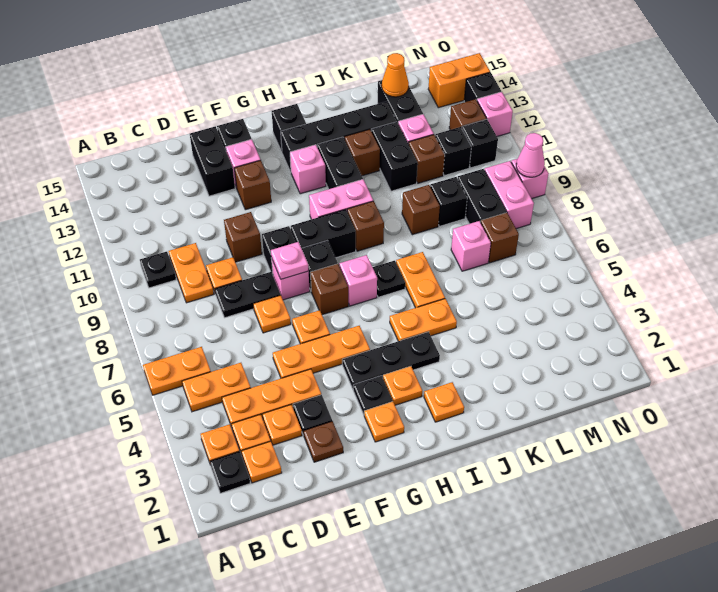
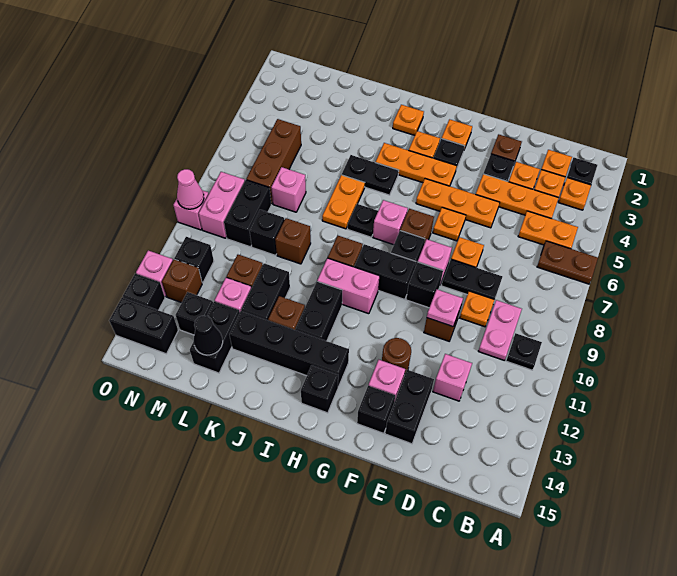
orange 1x2 plate [143,347,211,395] -> brown 1x2 plate [537,241,598,284]
orange 1x2 plate [169,243,214,303] -> pink 1x2 plate [479,300,522,360]
pink 1x1 plate [271,242,309,279] -> pink 1x1 plate moved to [427,289,463,327]
brown 1x1 brick [234,160,271,210] -> brown 1x1 round brick [382,338,411,373]
black 1x3 plate [342,332,440,388] -> orange 1x3 plate [375,143,457,186]
pink 1x1 brick [290,145,326,194] -> pink 1x1 brick moved to [433,354,472,401]
orange 1x2 plate [390,299,457,341] -> black 1x2 plate [342,155,399,195]
orange 1x1 cone [382,53,409,97] -> black 1x1 cone [194,316,223,355]
brown 1x1 brick [481,213,519,263] -> brown 1x3 brick [246,119,301,204]
black 1x1 brick [435,127,471,176] -> black 1x1 brick moved to [176,292,213,335]
orange 1x2 brick [428,53,490,108] -> black 1x2 brick [109,297,178,354]

